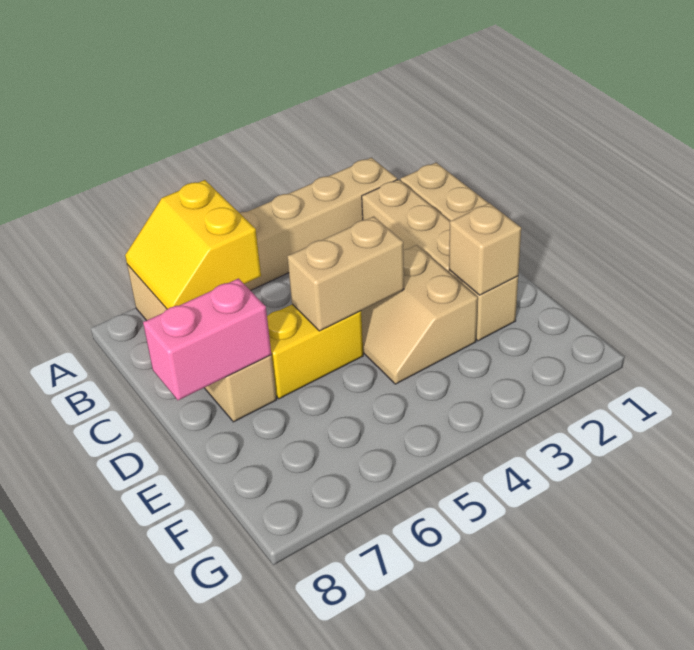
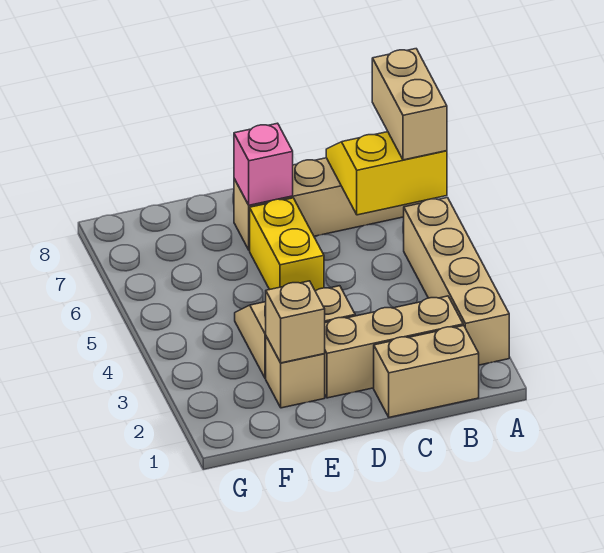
tan 1x2 brick [287,216,404,331] -> tan 1x2 brick moved to [372,49,447,160]
pink 1x2 brick [143,279,271,400] -> pink 1x1 brick [234,123,293,205]

